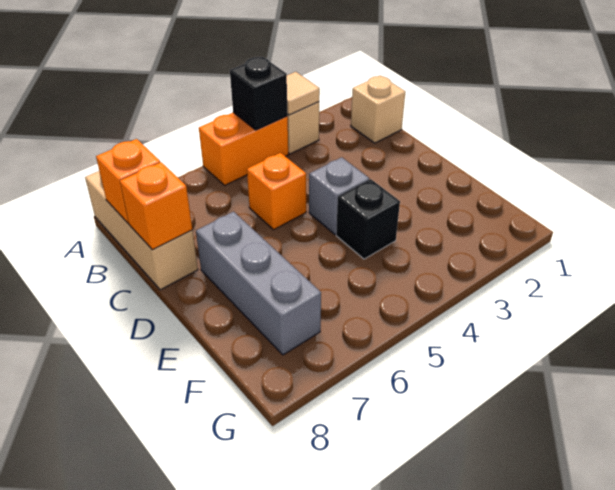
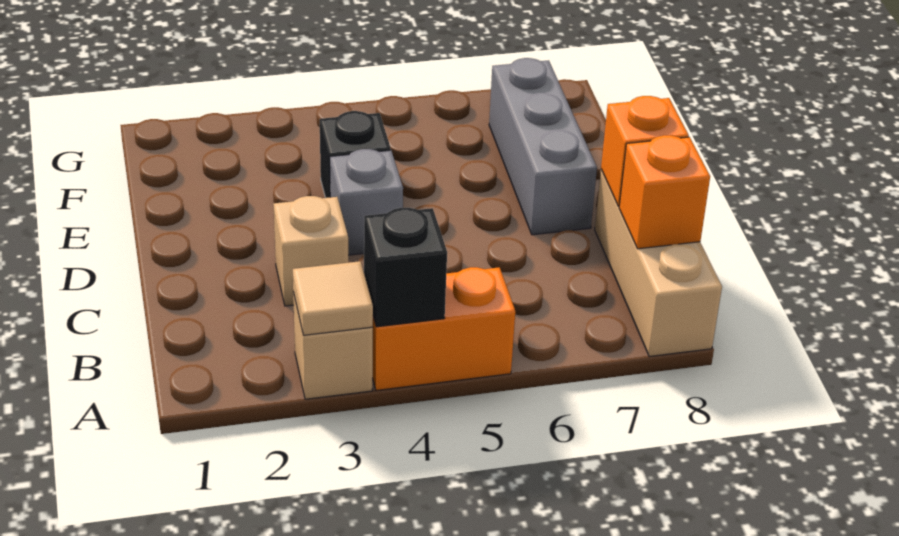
tan 1x1 brick [351,75,405,143] -> tan 1x1 brick moved to [273,196,348,306]
orange 1x1 brick [247,153,306,229] -> none

